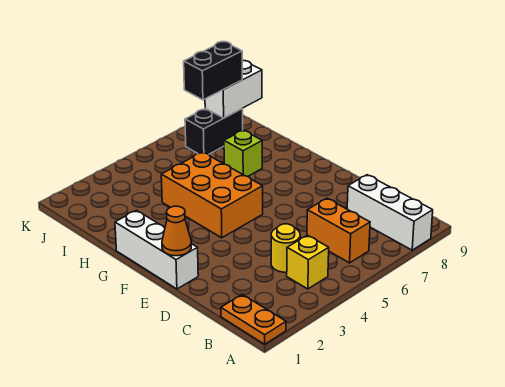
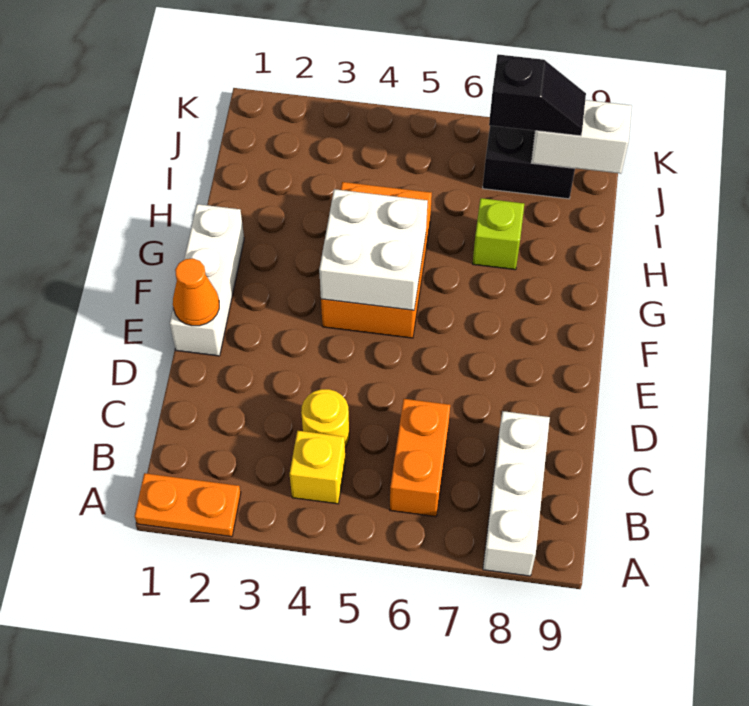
orange 1x2 plate [221,294,286,344] -> orange 1x2 plate turned to [135,473,241,537]
none -> white 2x2 brick [319,189,428,310]
black 1x2 brick [184,42,242,100] -> black 1x2 slope [489,54,586,136]

